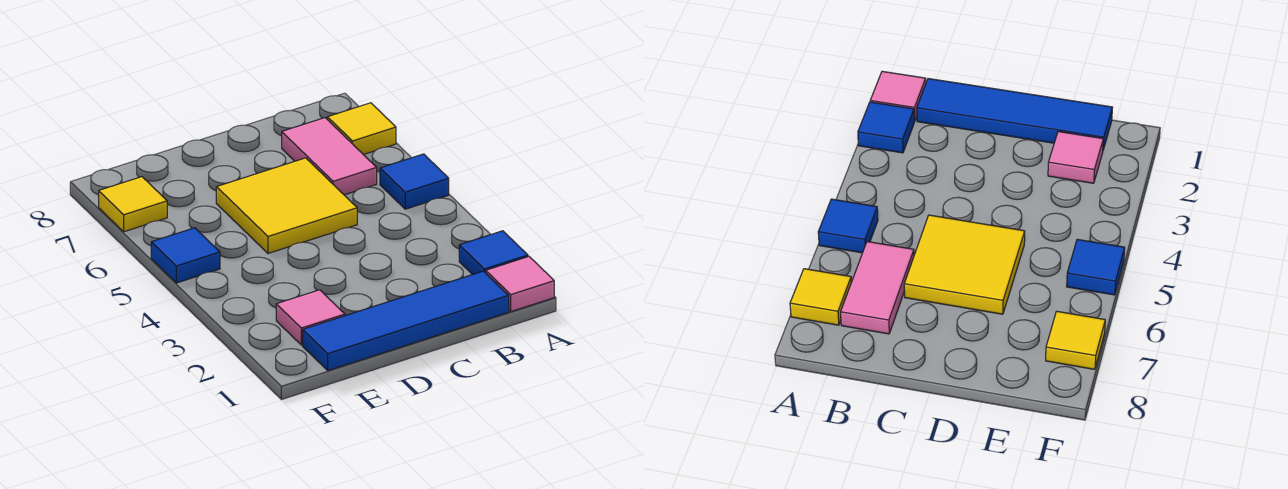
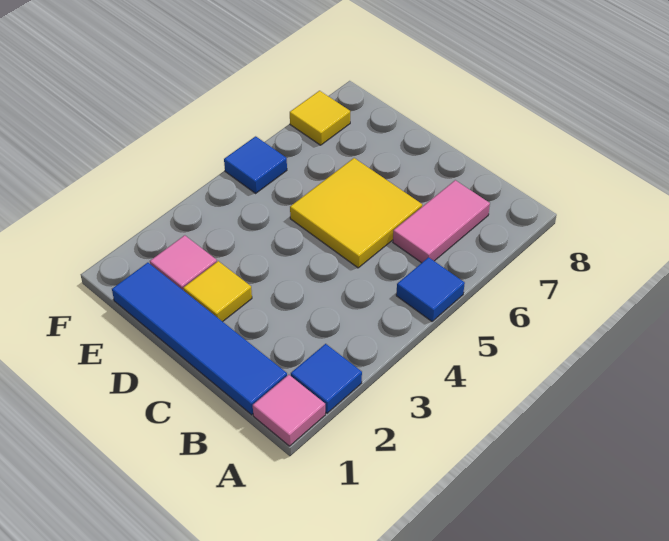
yellow 1x1 tile [327,103,396,155] -> yellow 1x1 tile moved to [183,261,252,322]

